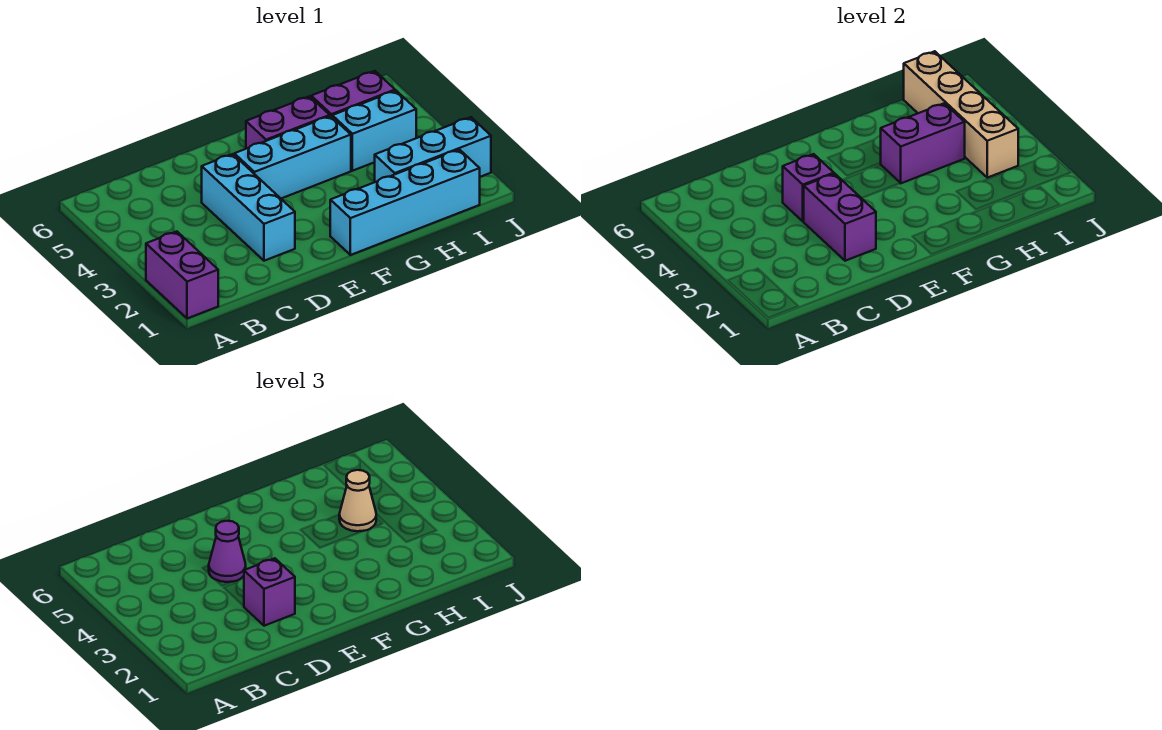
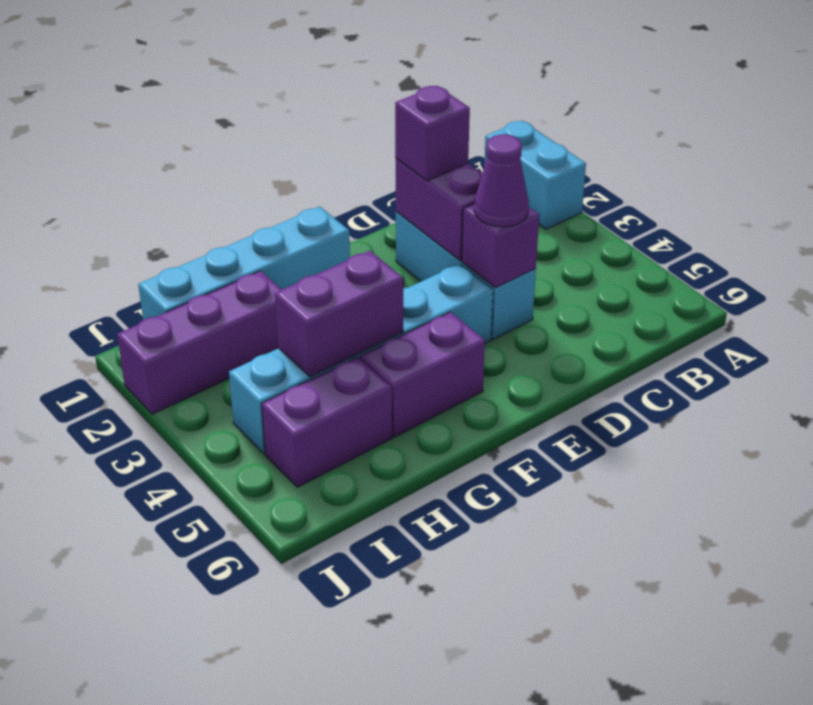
purple 1x2 brick [146,232,218,319] -> cyan 1x2 brick [484,120,586,229]
cyan 1x3 brick [374,117,491,182] -> purple 1x3 brick [117,271,282,414]
tan 1x1 cone [339,470,376,531] -> none
tan 1x4 brick [904,51,1018,178] -> none

